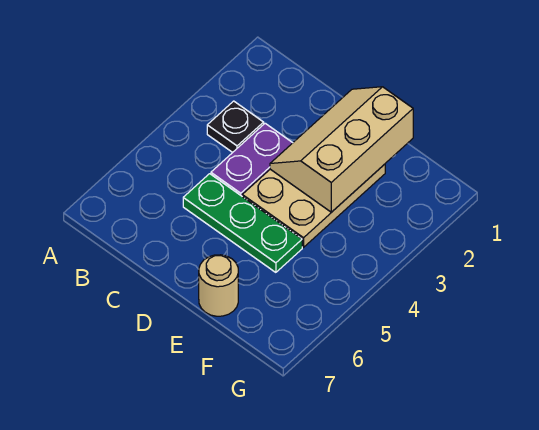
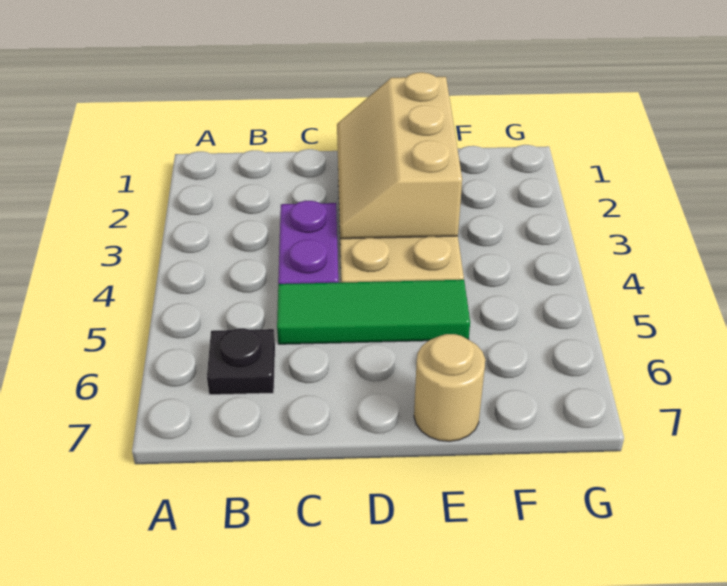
black 1x1 plate [207,101,264,152] -> black 1x1 plate moved to [207,328,275,395]
green 1x3 plate [183,174,302,272] -> green 1x3 tile [277,280,470,344]

